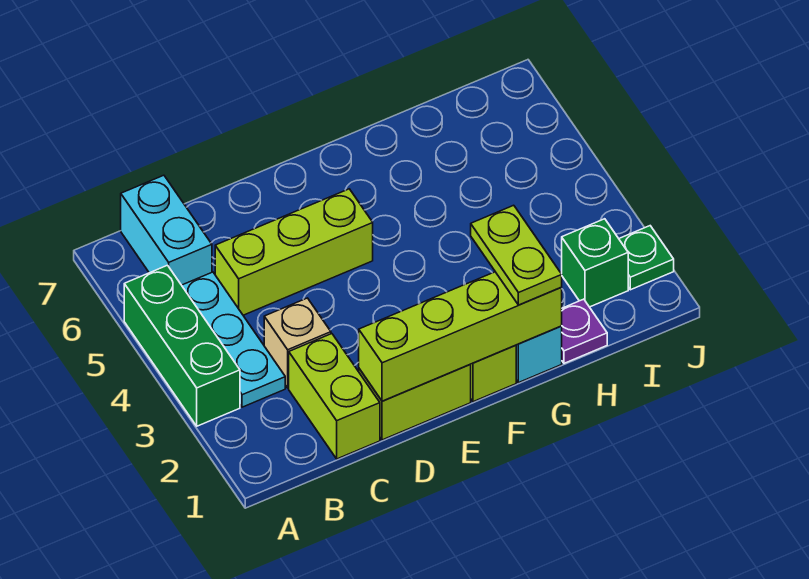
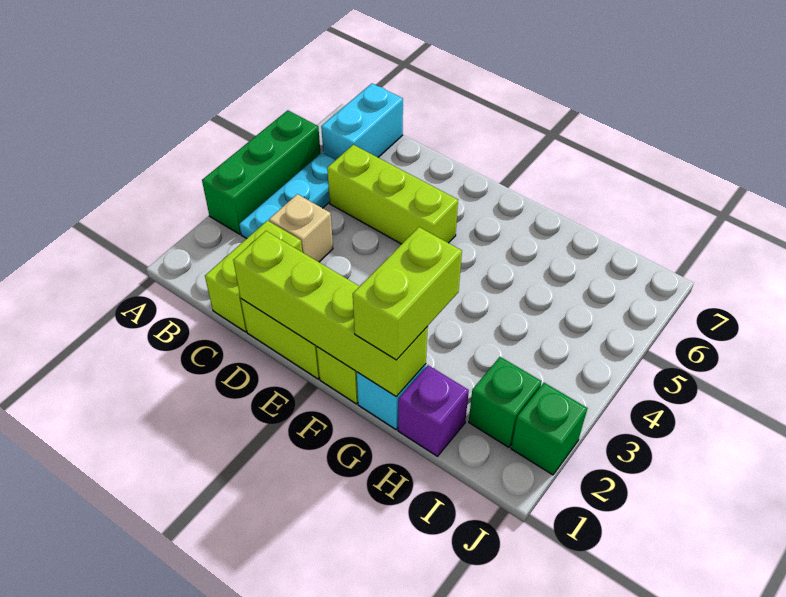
lime 1x2 plate [471,205,562,305] -> lime 1x2 brick [353,227,462,360]
purple 1x1 plate [562,299,607,363] -> purple 1x1 brick [398,365,469,456]
green 1x1 plate [619,226,674,290] -> green 1x1 brick [511,383,587,475]

